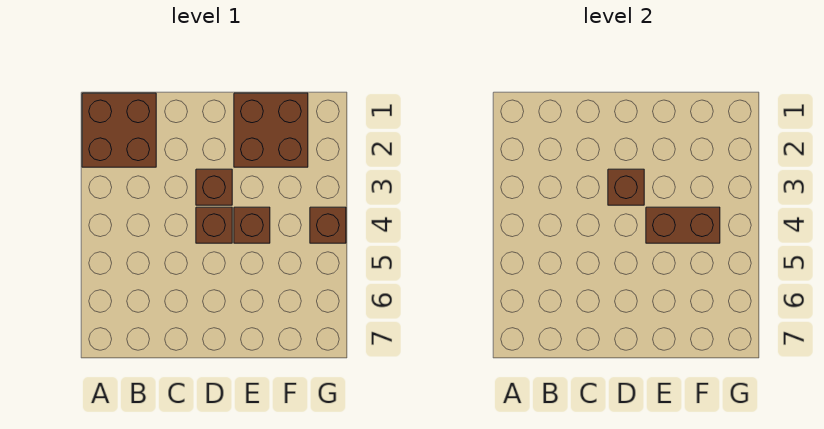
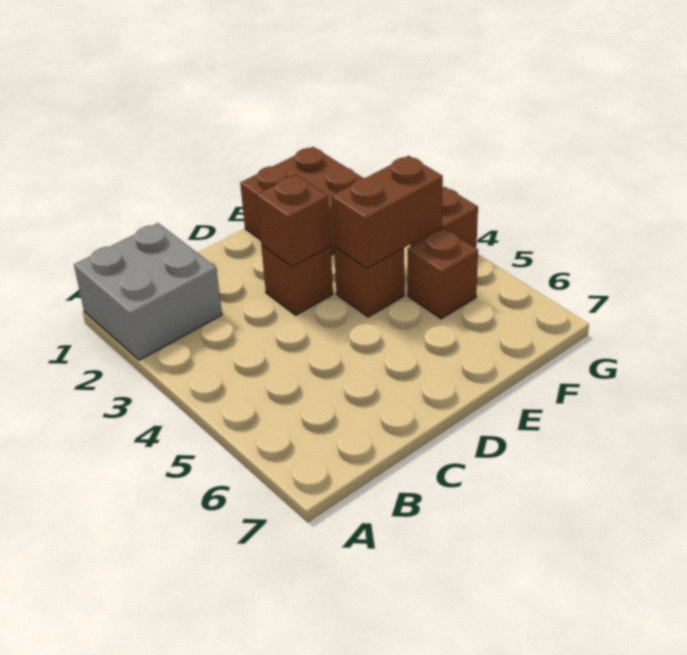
brown 2x2 brick [82,93,156,167] -> grey 2x2 brick [74,223,222,360]
brown 1x1 brick [196,207,232,243] -> brown 1x1 brick moved to [408,228,478,319]

